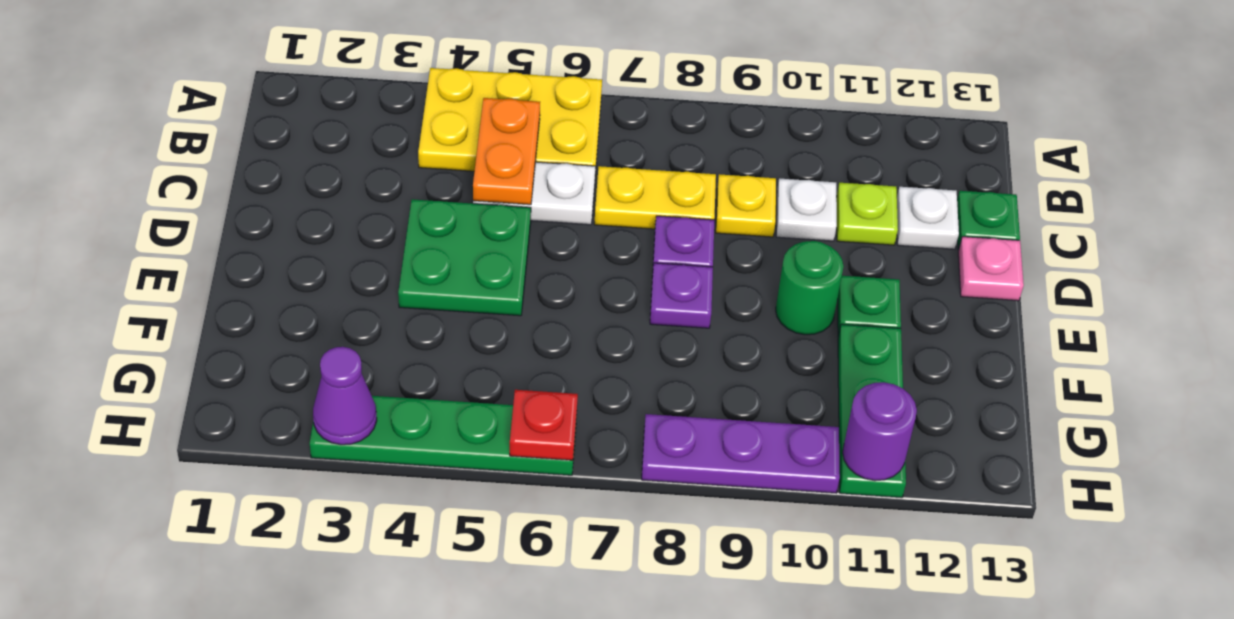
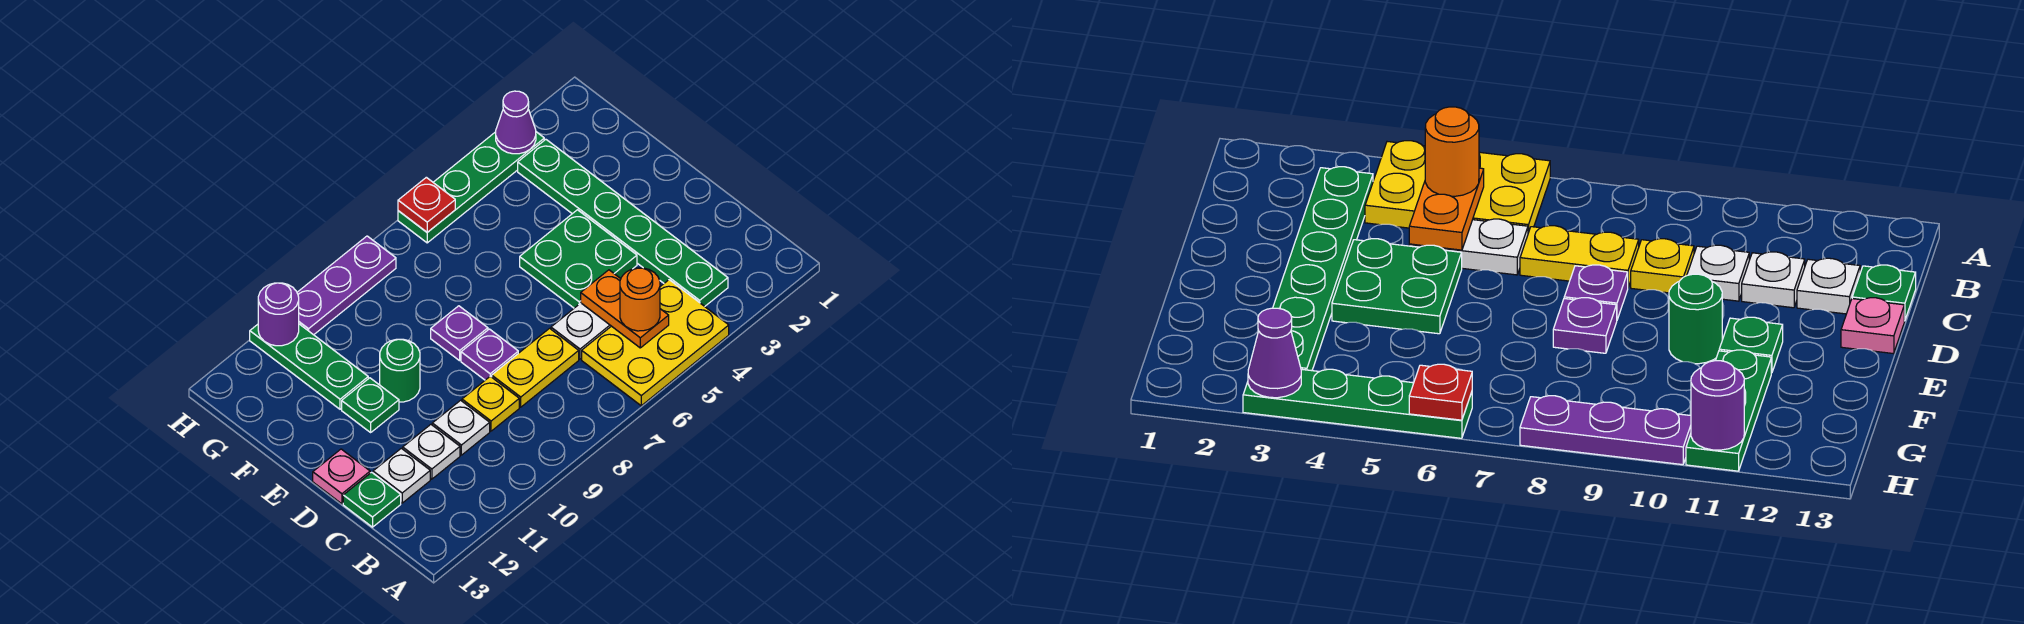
none -> green 1x6 plate [518,139,728,306]
none -> orange 1x1 round brick [620,268,660,331]
lime 1x1 plate [836,183,898,245] -> white 1x1 plate [403,425,460,479]

